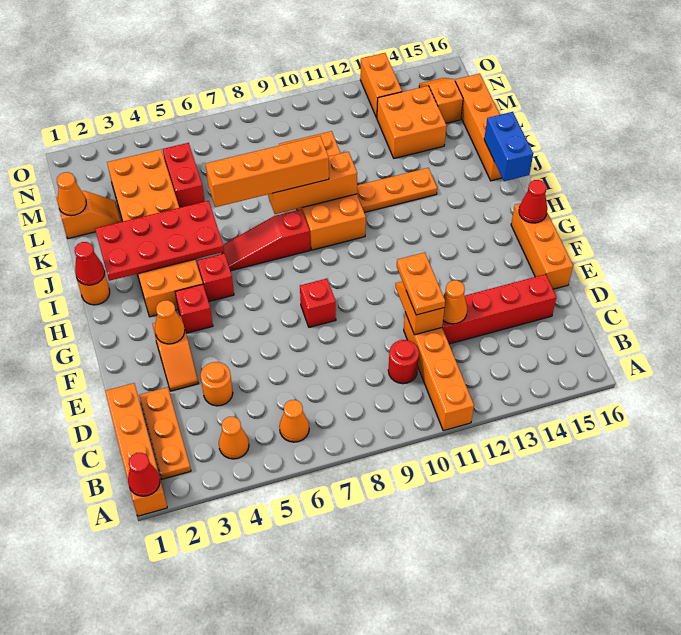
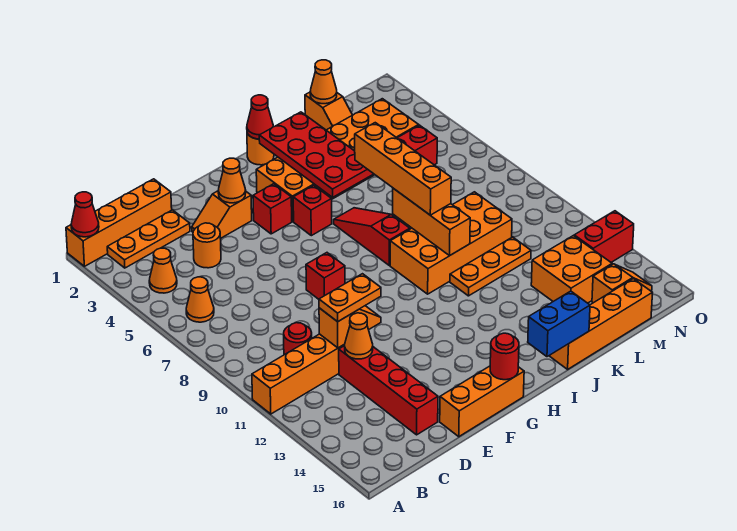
red 1x1 cone [519,180,547,223] -> red 1x1 round brick [490,333,519,380]
orange 1x3 plate [357,168,437,213] -> orange 1x3 plate turned to [450,237,531,296]
orange 1x2 brick [360,53,402,118] -> red 1x2 brick [574,211,634,262]

